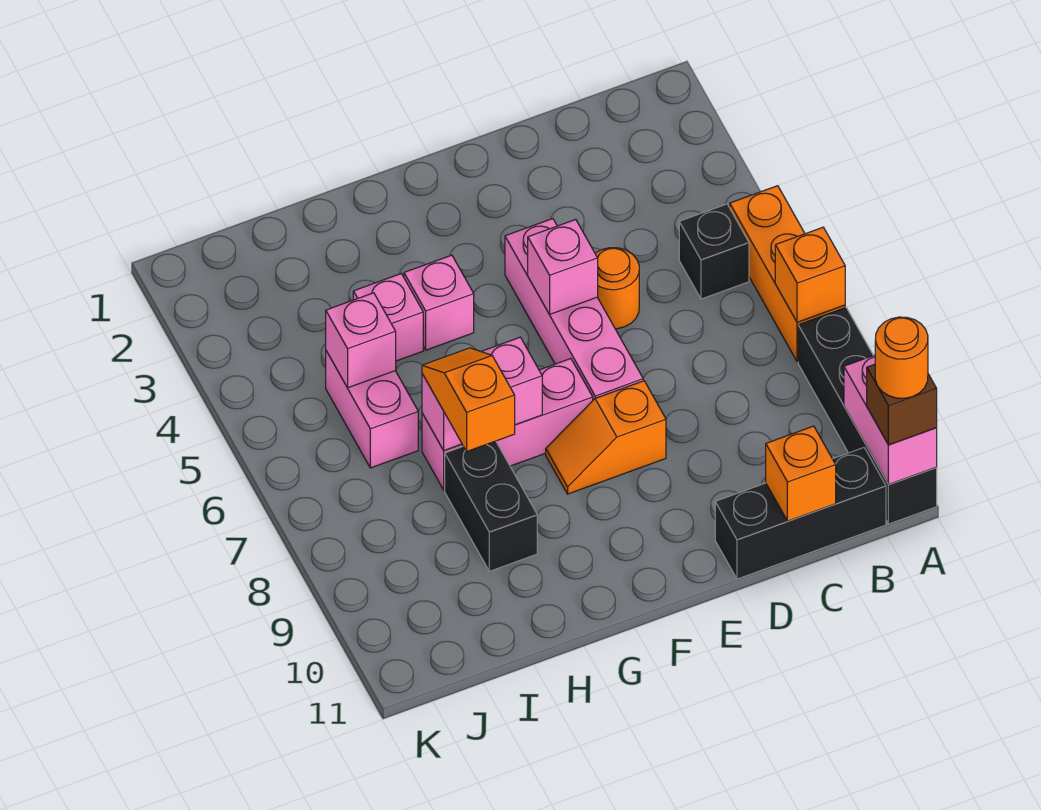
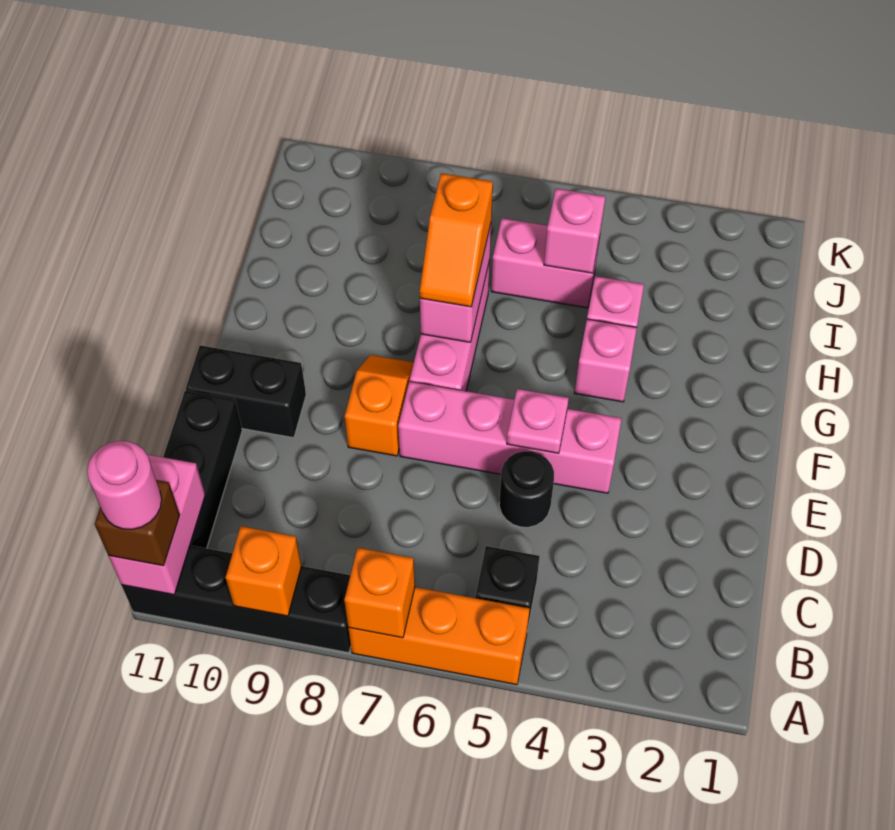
pink 1x2 brick [844,355,937,485] -> pink 1x2 brick turned to [109,455,205,595]
orange 1x1 round brick [875,317,928,398] -> pink 1x1 round brick [87,441,162,529]
orange 1x1 brick [766,426,836,521] -> orange 1x1 brick moved to [226,526,302,616]
orange 1x1 round brick [595,248,639,329] -> black 1x1 round brick [499,451,554,527]
pink 1x1 brick [528,219,598,314] -> pink 1x1 plate [507,389,569,453]
orange 1x2 slope [422,348,515,451] -> orange 1x2 slope turned to [420,173,493,307]
black 1x2 brick [445,441,537,571] -> black 1x2 brick moved to [186,345,306,438]

